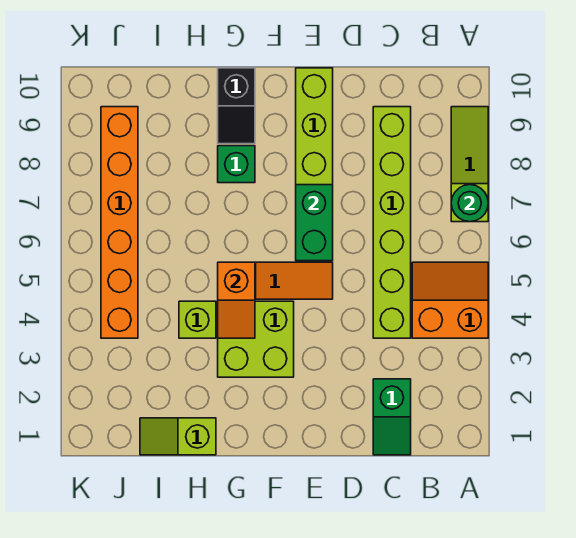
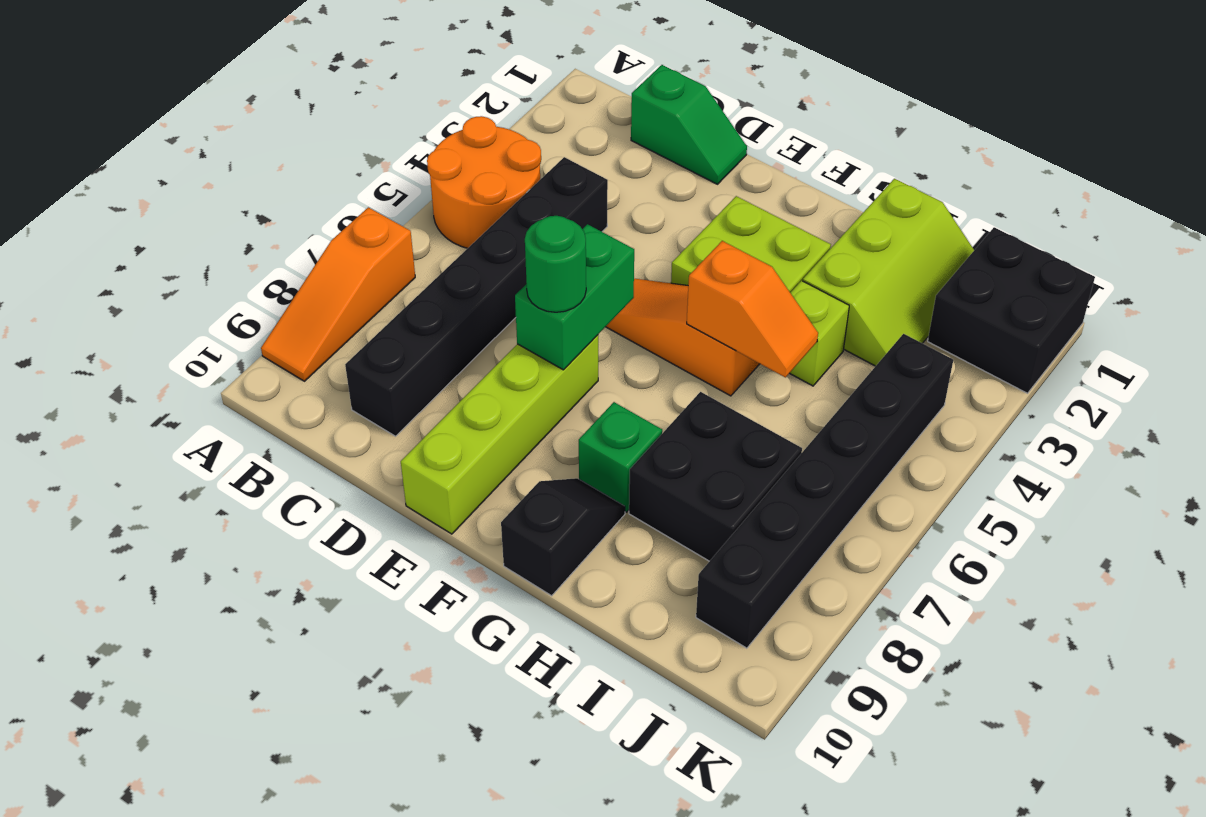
orange 2x2 slope [412,262,488,338] -> orange 2x2 round brick [427,116,541,248]
lime 1x3 slope [451,107,488,222] -> orange 1x3 slope [261,207,415,381]
green 1x1 round brick [451,185,488,222] -> green 1x1 round brick moved to [525,216,586,312]
green 1x2 slope [373,379,411,455] -> green 1x2 slope turned to [631,65,747,184]
lime 1x6 brick [373,107,411,338] -> black 1x6 brick [345,157,608,436]
orange 1x2 slope [218,262,255,338] -> orange 1x2 slope turned to [687,241,818,377]
lime 1x2 slope [140,418,216,455] -> lime 2x3 slope [803,179,974,366]
none -> black 2x2 brick [629,392,802,561]
none -> black 2x2 brick [928,227,1095,393]
orange 1x6 brick [101,107,138,338] -> black 1x6 brick [696,334,953,648]

